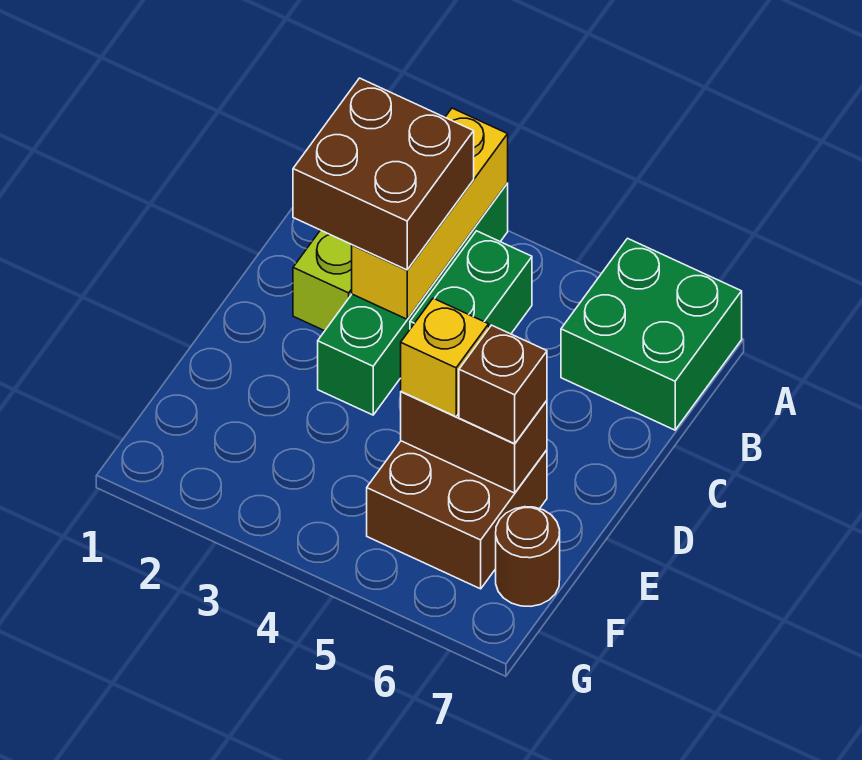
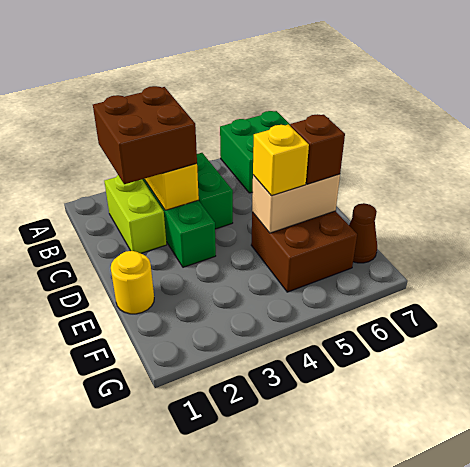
none -> yellow 1x1 round brick [111,251,154,314]
brown 1x2 brick [401,392,547,493] -> tan 1x2 brick [252,174,340,233]
brown 1x1 round brick [496,507,560,606] -> brown 1x1 cone [349,203,377,263]

